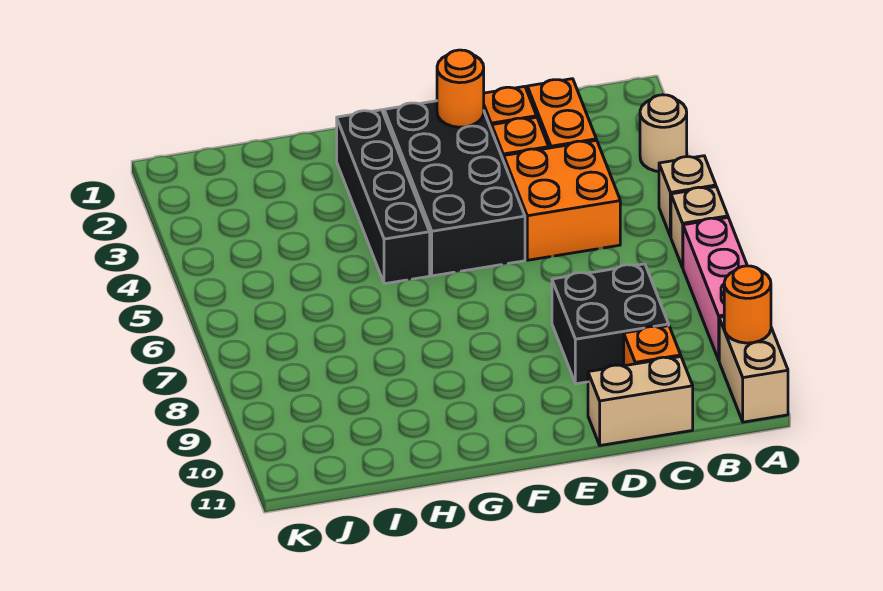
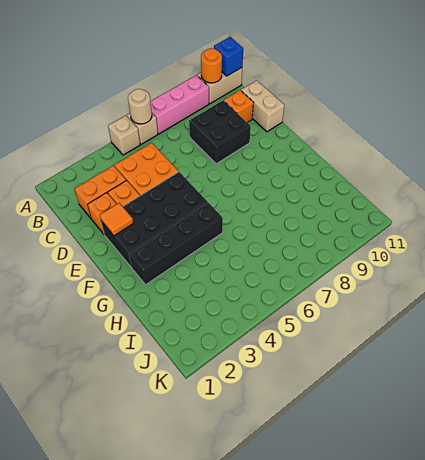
tan 1x1 round brick [640,95,687,172] -> tan 1x1 round brick moved to [128,89,152,124]
none -> blue 1x1 brick [214,37,243,76]
orange 1x1 round brick [437,50,484,127] -> orange 1x1 tile [100,203,133,236]

